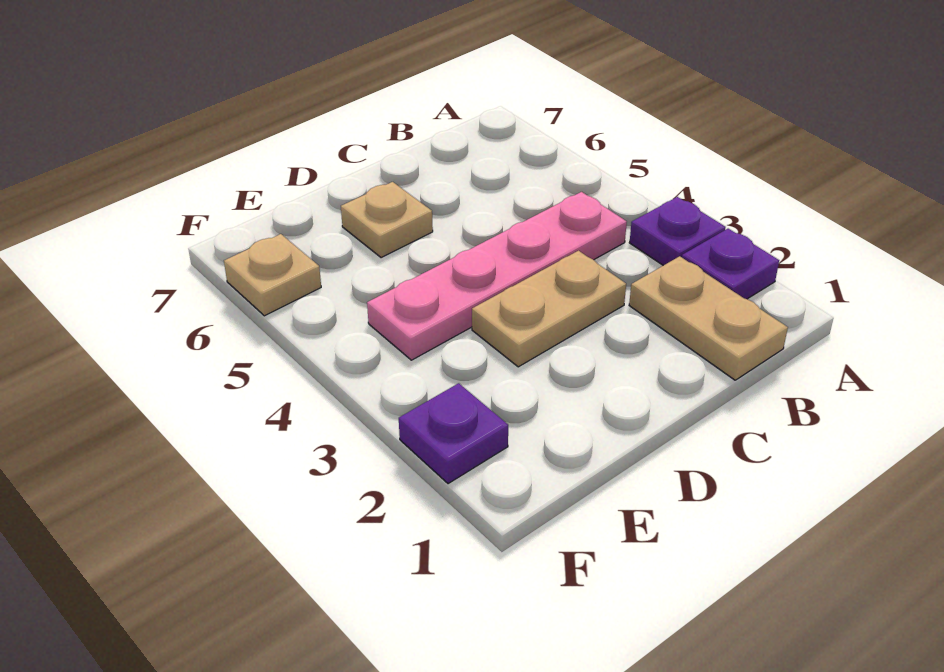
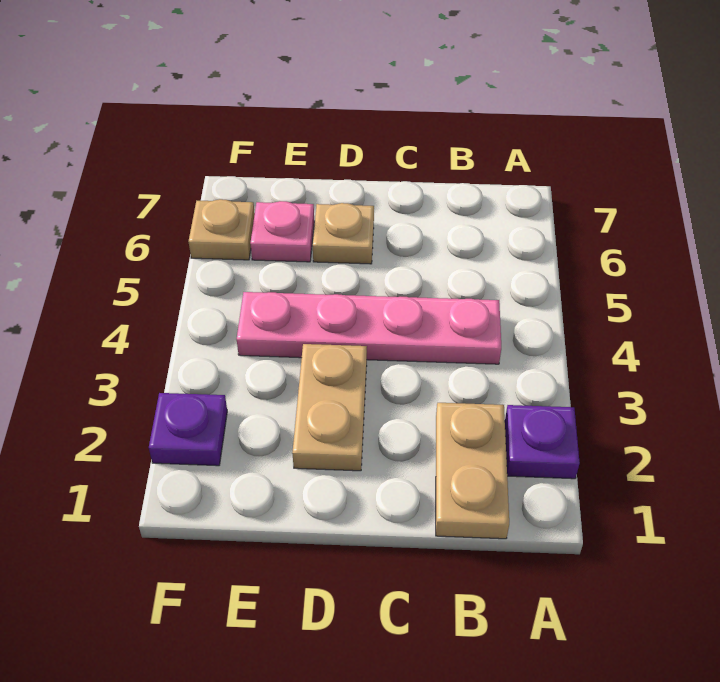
purple 1x1 plate [629,197,726,265] -> none
tan 1x2 plate [472,251,626,367] -> tan 1x2 plate turned to [292,344,367,471]
none -> pink 1x1 plate [250,201,314,262]

